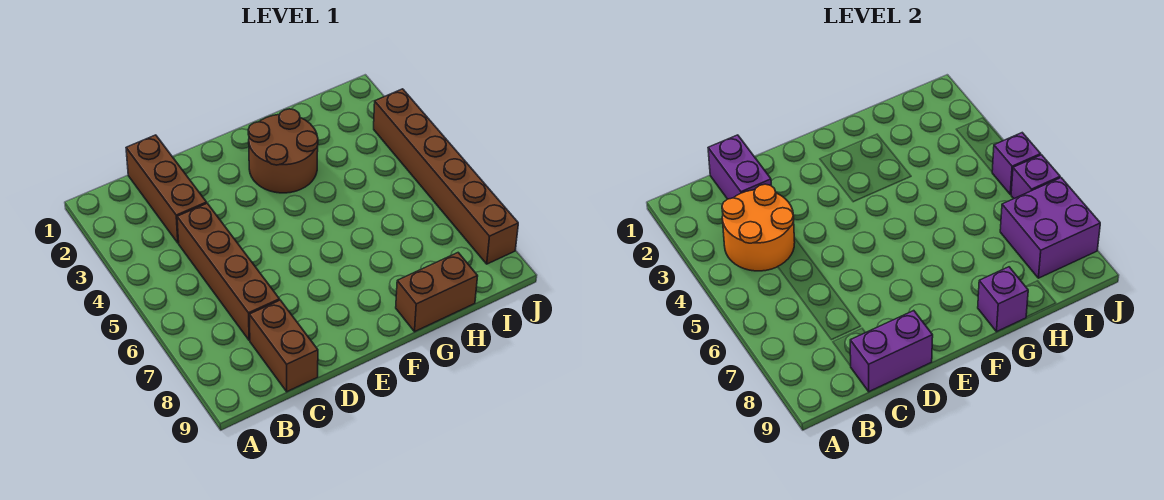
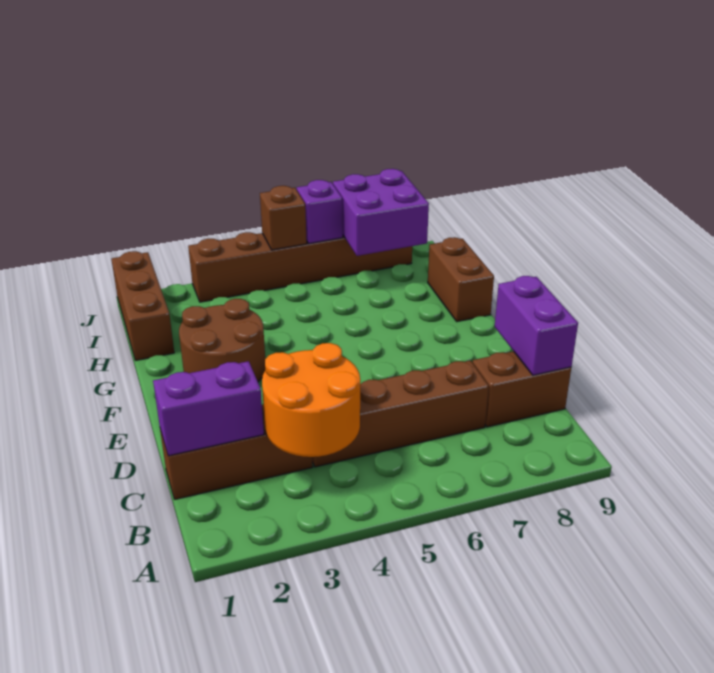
purple 1x1 brick [978,267,1028,332] -> none
none -> brown 1x3 brick [111,251,174,360]
purple 1x1 brick [992,133,1041,194] -> brown 1x1 brick [260,186,307,250]

